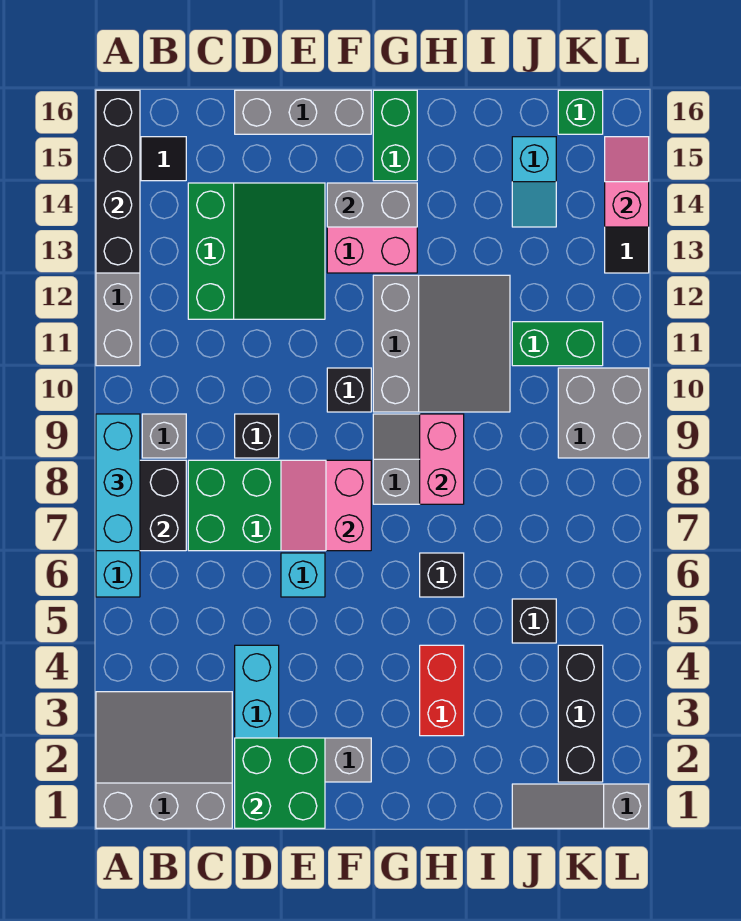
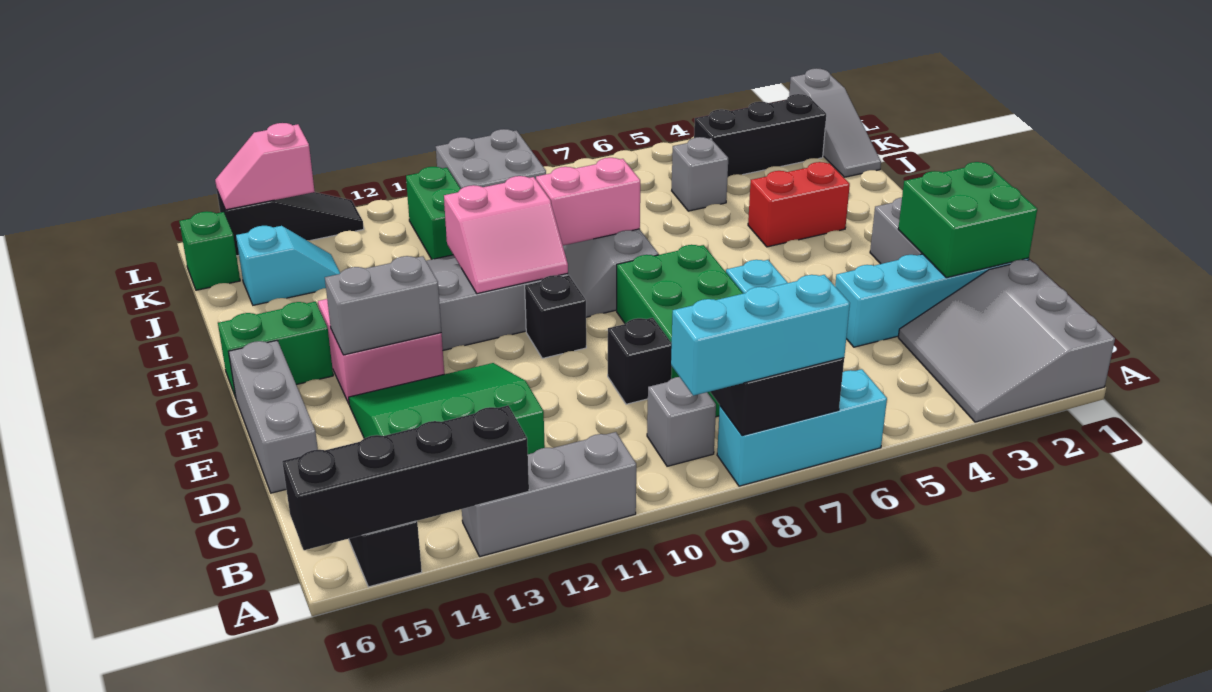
pink 2x2 slope [281,460,371,551] -> pink 2x2 slope moved to [444,176,568,294]
grey 1x2 brick [327,183,417,227] -> grey 1x2 brick turned to [325,256,441,355]
black 1x1 brick [420,553,464,597] -> none
black 1x1 brick [512,599,556,643] -> grey 1x1 brick [672,137,728,211]

